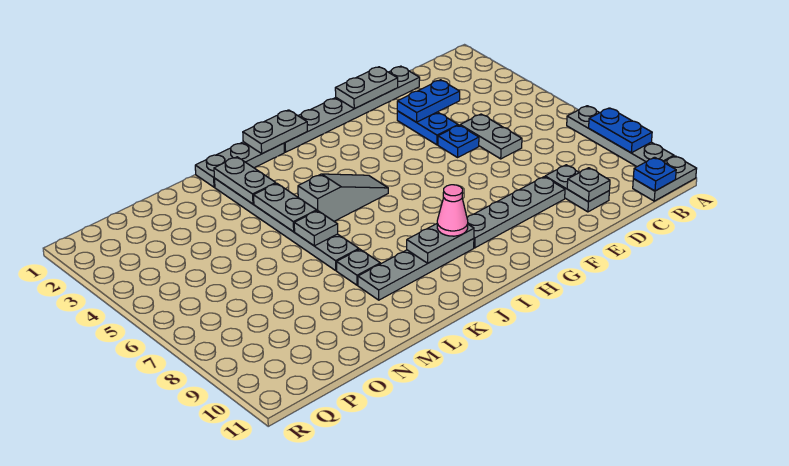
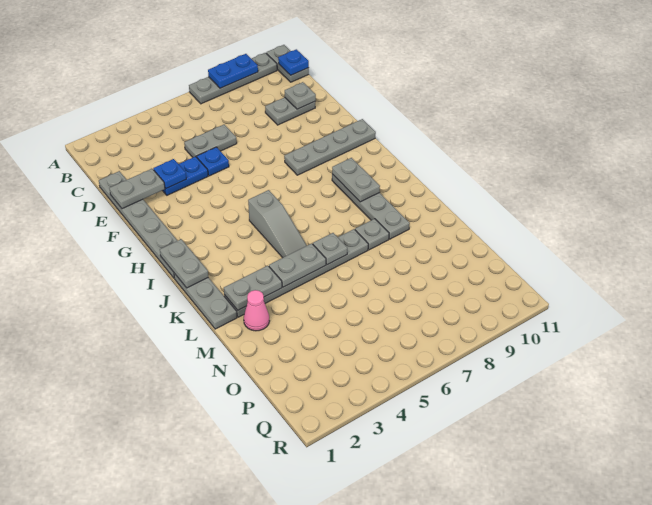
blue 1x2 plate [397,80,460,122] -> blue 1x1 plate [153,159,186,188]
grey 1x2 plate [335,67,398,109] -> grey 1x2 plate turned to [109,169,165,209]
grey 1x4 plate [467,177,565,248] -> grey 1x4 plate turned to [284,119,376,175]
grey 1x3 slope [298,174,388,221] -> grey 1x3 slope turned to [248,190,307,258]
pink 1x1 cone [437,185,468,236] -> pink 1x1 cone moved to [244,290,269,331]

